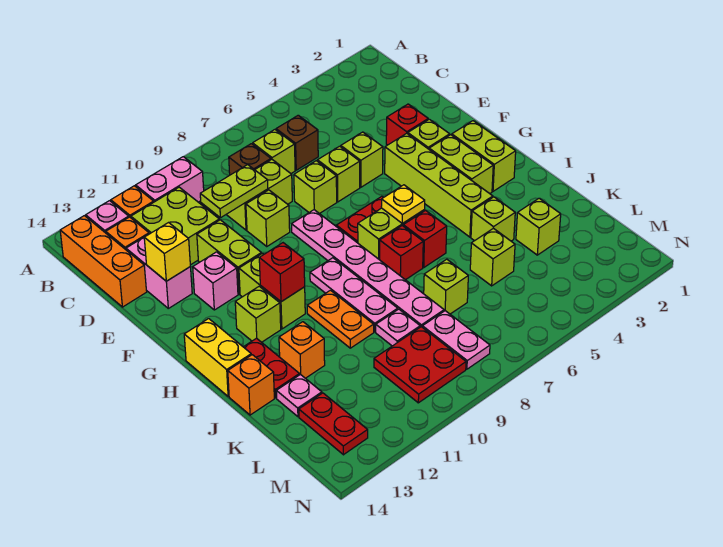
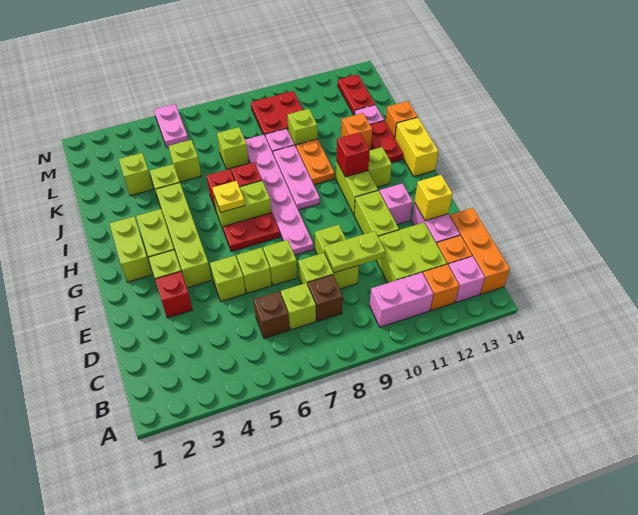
none -> lime 1x1 brick [287,109,317,146]
pink 1x2 plate [422,311,490,369] -> pink 1x2 plate moved to [154,104,188,148]

